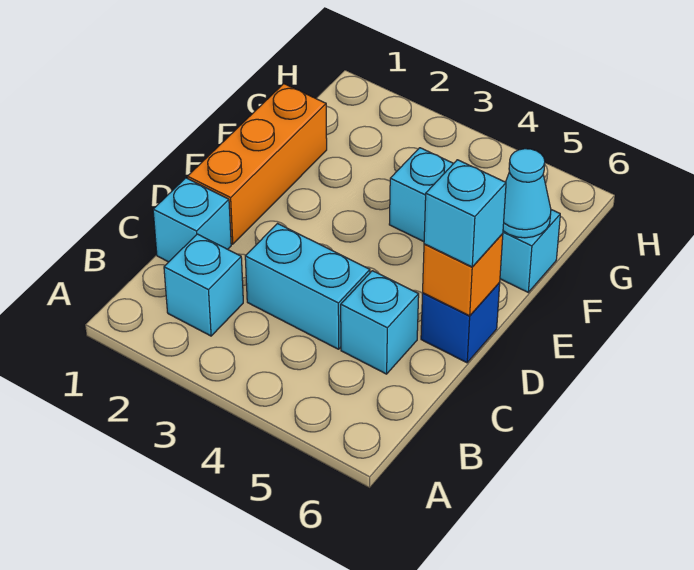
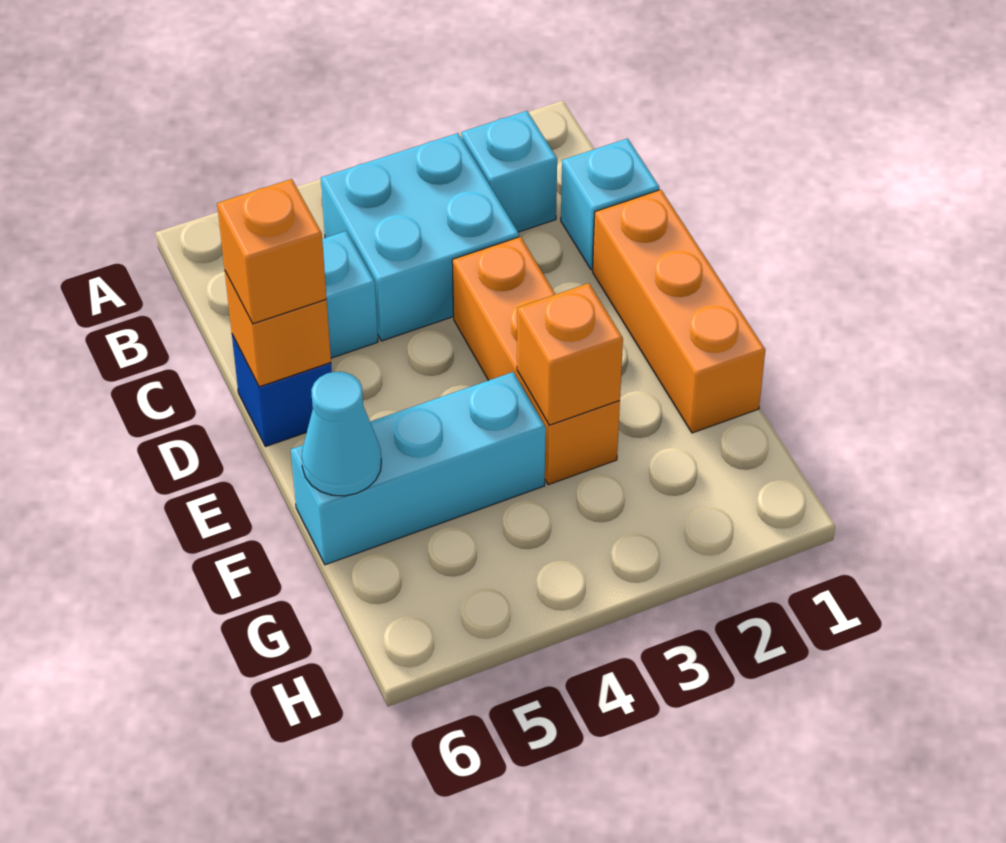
cyan 1x2 brick [245,224,370,349] -> cyan 2x2 brick [321,133,519,341]
none -> orange 1x3 brick [452,237,620,485]
cyan 1x1 brick [424,160,506,267] -> orange 1x1 brick [217,179,327,324]
none -> orange 1x1 brick [517,283,623,425]

